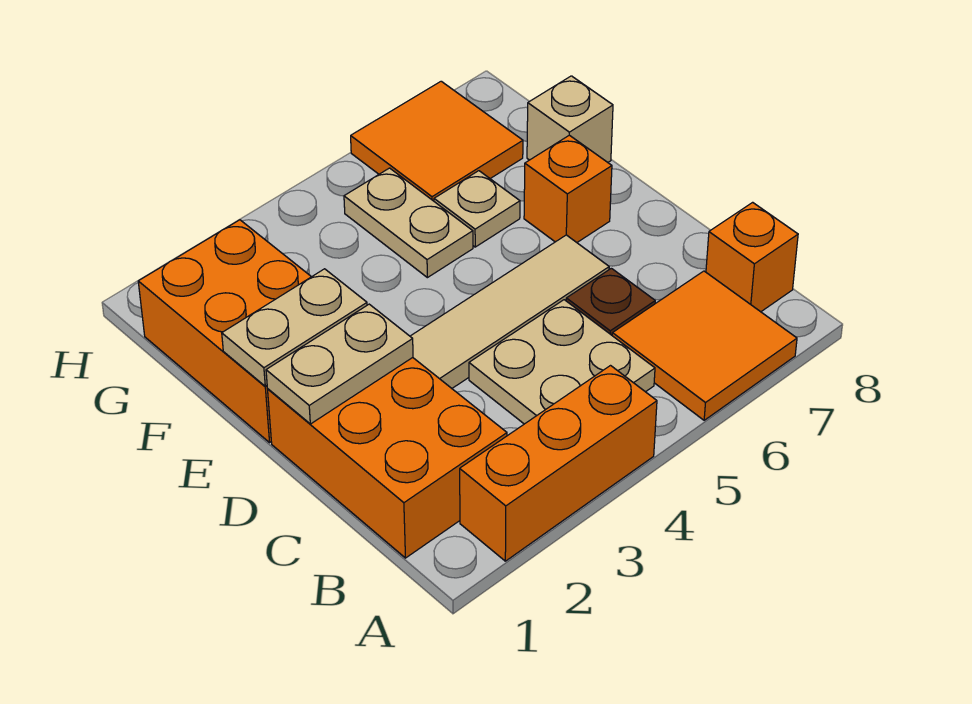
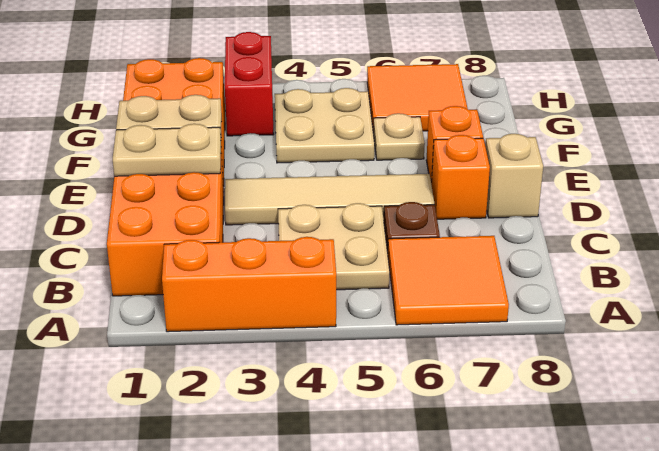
orange 1x1 brick [706,202,798,312] -> orange 1x1 brick moved to [432,135,490,219]
tan 1x2 plate [344,168,473,278] -> tan 2x2 plate [275,88,374,163]
tan 1x1 brick [527,76,613,162] -> tan 1x1 brick moved to [485,134,543,218]
none -> red 1x2 brick [225,32,274,136]

